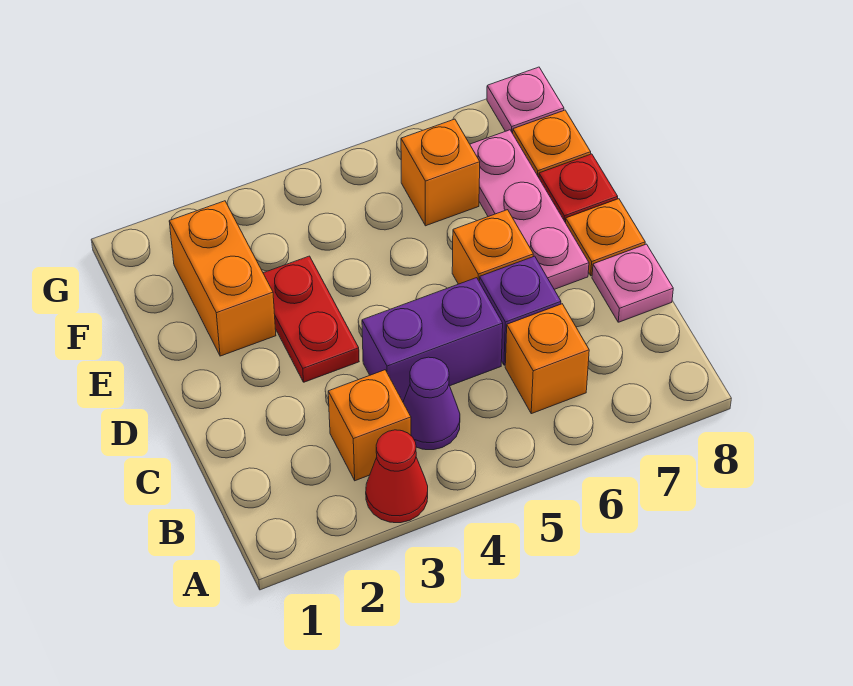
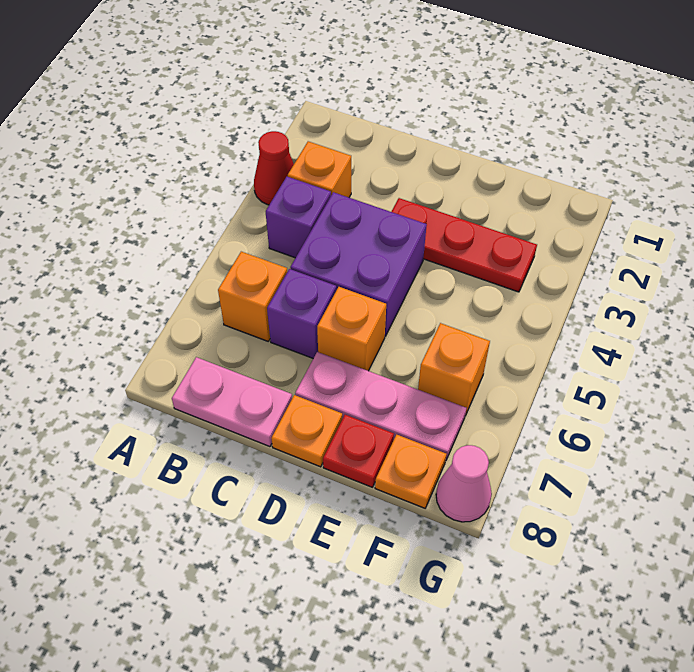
purple 1x1 cone [403,357,460,450] -> purple 1x1 brick [266,177,331,258]
purple 1x2 brick [362,278,503,401] -> purple 2x2 brick [290,192,427,336]
pink 1x1 plate [592,244,673,322] -> pink 1x2 plate [172,357,292,447]
red 1x2 plate [263,256,359,382] -> red 1x3 plate [391,198,537,292]
orange 1x2 brick [169,201,276,356] -> none
pink 1x1 plate [487,67,564,133] -> pink 1x1 cone [436,445,492,522]

